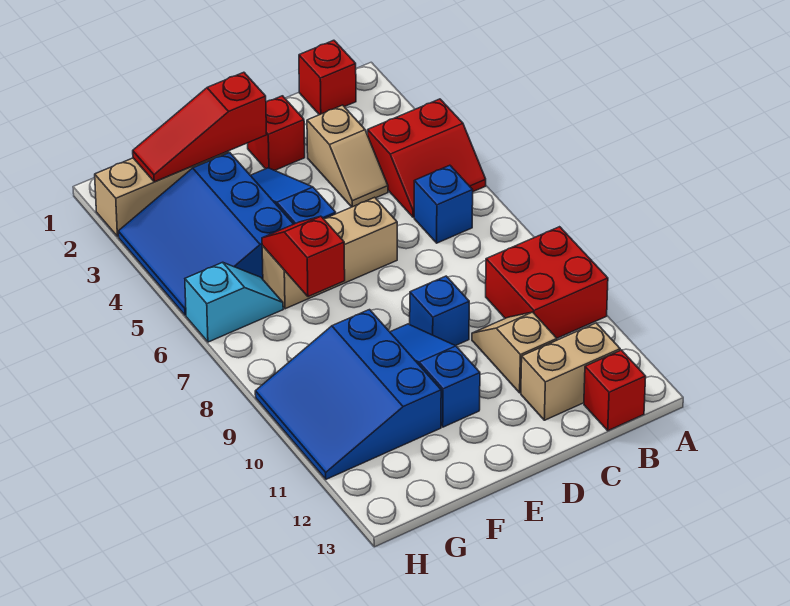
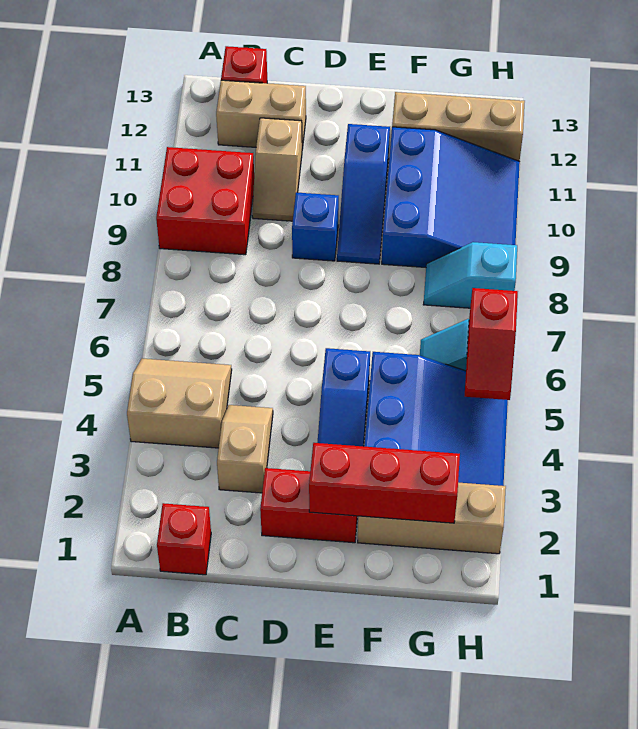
red 2x2 slope [368,99,486,217] -> tan 2x2 slope [127,359,232,448]
blue 1x1 brick [414,165,473,243] -> none
red 1x1 brick [248,96,305,170] -> red 1x2 brick [260,468,357,543]
tan 1x3 brick [262,197,397,309] -> tan 1x3 brick moved to [392,92,525,162]
red 1x3 slope [133,72,267,182] -> red 1x3 brick [309,443,460,523]
red 1x2 slope [262,216,345,297] -> red 1x2 slope moved to [465,288,518,400]
none -> cyan 1x2 slope [423,242,517,308]

